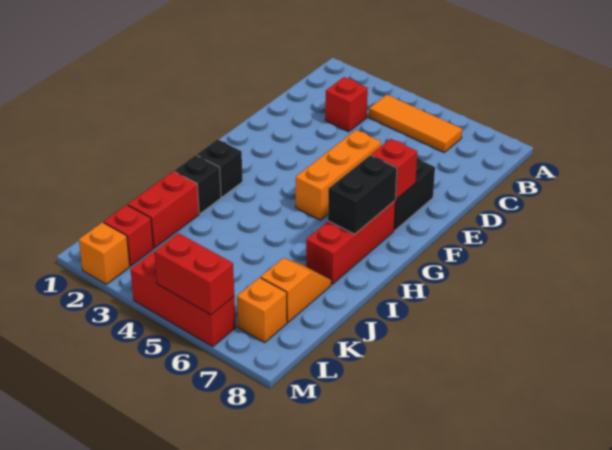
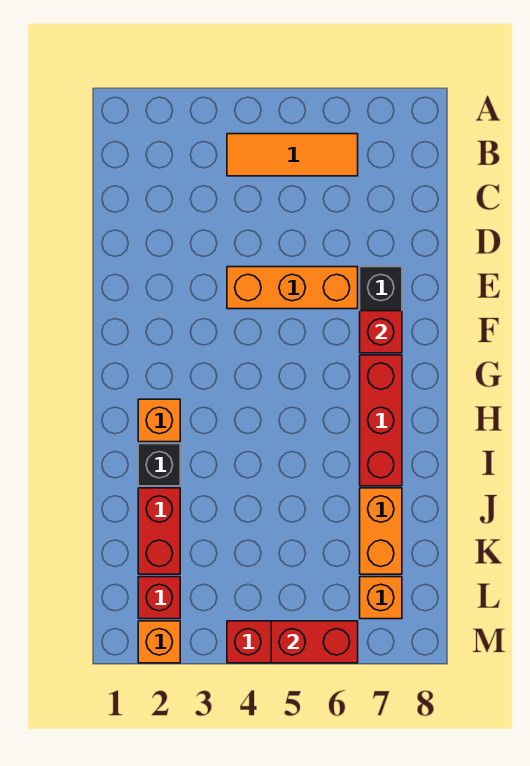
red 1x1 brick [325,77,368,132] -> none
orange 1x3 brick [296,130,381,220] -> orange 1x3 brick turned to [227,267,358,309]
black 1x2 brick [328,155,397,234] -> none
black 1x1 brick [197,139,243,197] -> orange 1x1 brick [138,399,180,442]
orange 1x2 slope [261,258,332,323] -> orange 1x2 brick [360,488,402,574]

